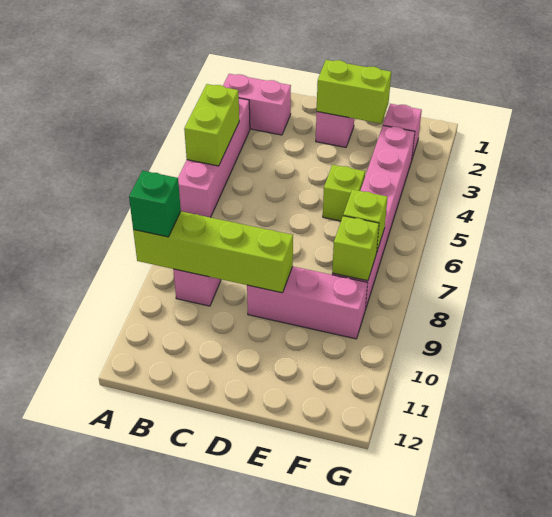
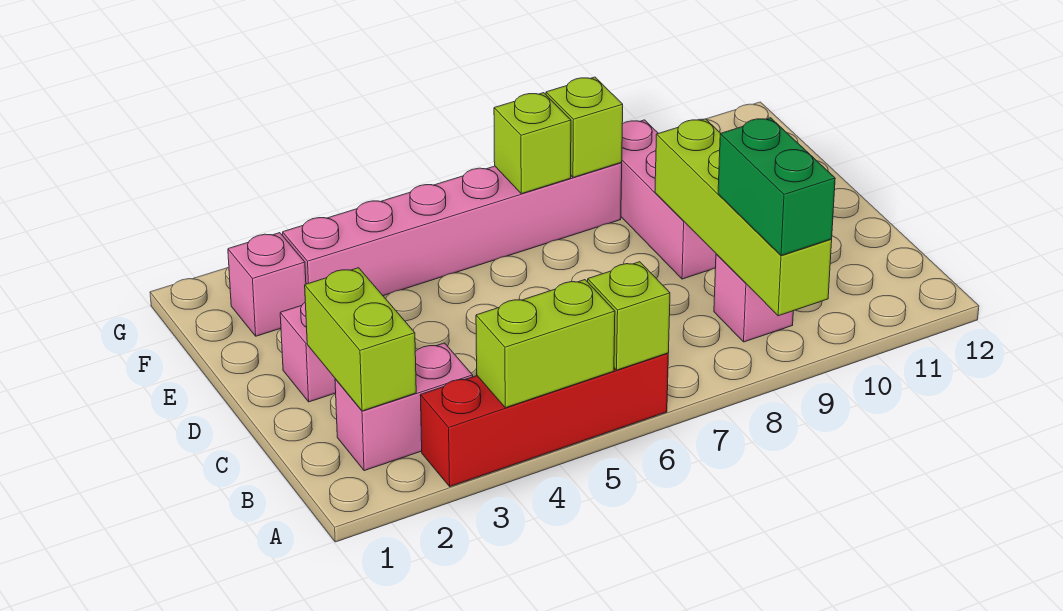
pink 1x2 brick [223,74,291,135] -> pink 1x2 brick turned to [335,343,473,471]
pink 1x4 brick [178,98,250,218] -> red 1x4 brick [420,353,668,486]
green 1x1 brick [129,171,181,237] -> green 1x2 brick [718,118,835,256]
lime 1x2 brick [317,60,391,124] -> lime 1x2 brick moved to [305,268,416,411]
lime 1x1 brick [323,165,365,221] -> lime 1x1 brick moved to [588,262,670,370]

